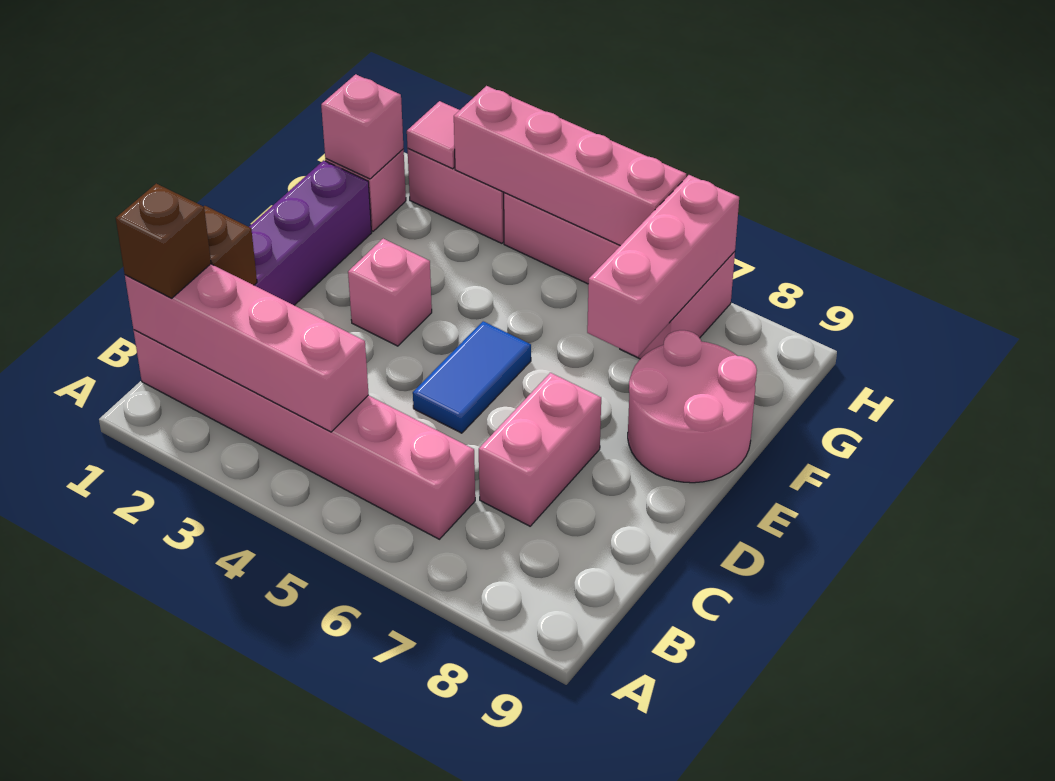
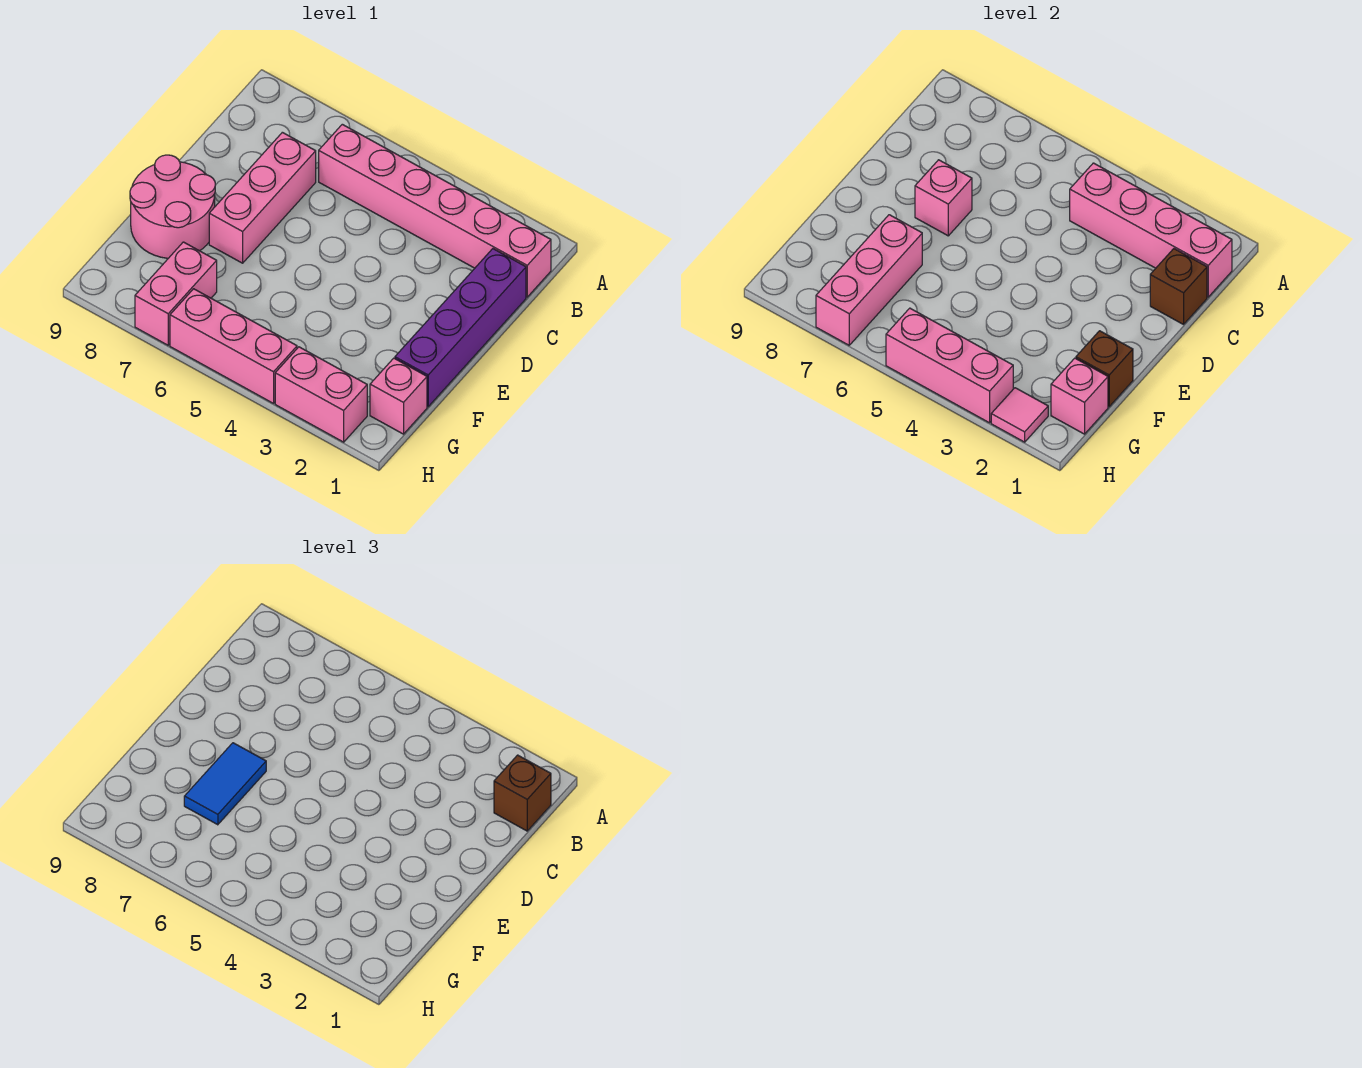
pink 1x2 brick [479,373,601,526] -> pink 1x3 brick [209,132,316,263]
blue 1x2 tile [413,321,531,433] -> blue 1x2 tile moved to [184,743,266,825]
pink 1x1 brick [348,239,432,346] -> pink 1x1 brick moved to [915,160,972,236]
none -> brown 1x1 brick [1076,331,1133,407]
pink 1x4 brick [454,86,686,246] -> pink 1x3 brick [886,308,1013,423]

